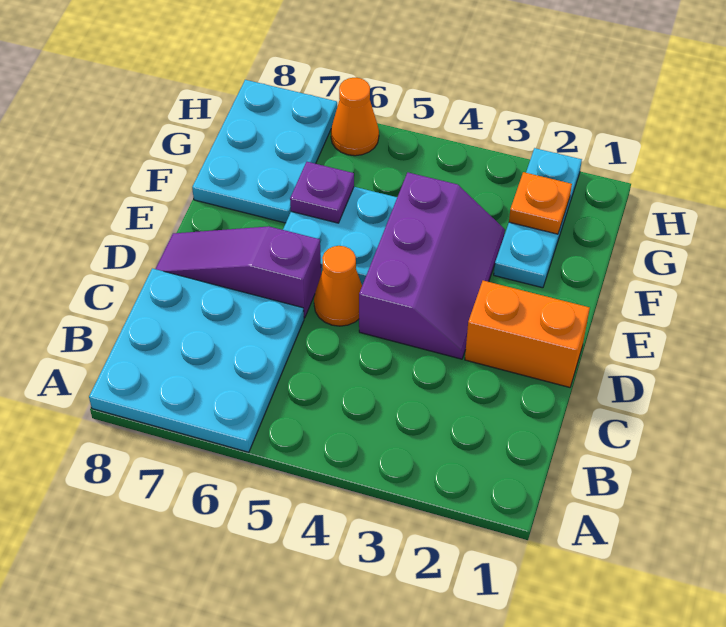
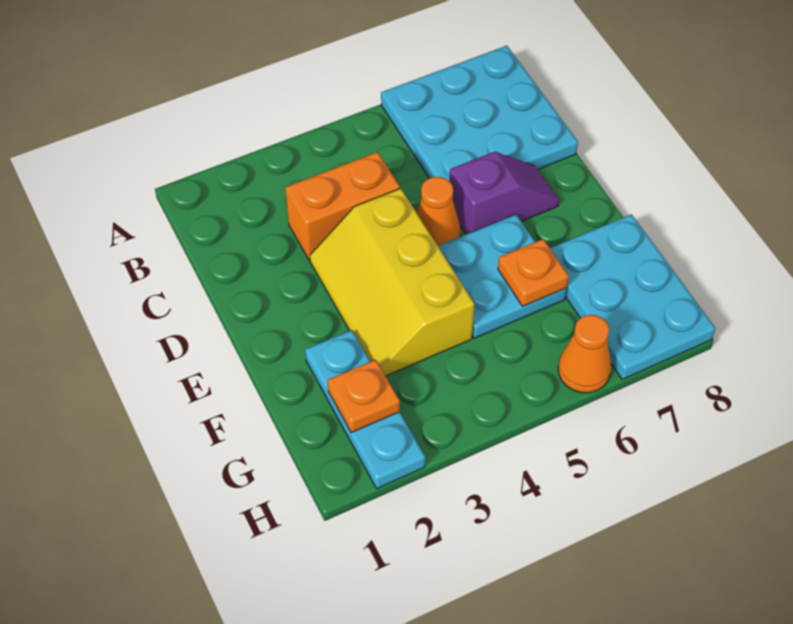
orange 1x2 brick [465,281,590,387] -> orange 1x2 brick moved to [285,152,400,260]
purple 2x3 slope [359,172,505,359] -> yellow 2x3 slope [310,188,474,376]
purple 1x3 slope [156,226,321,318] -> purple 1x2 slope [449,152,559,234]
purple 1x1 plate [290,162,354,223] -> orange 1x1 plate [498,239,569,306]

